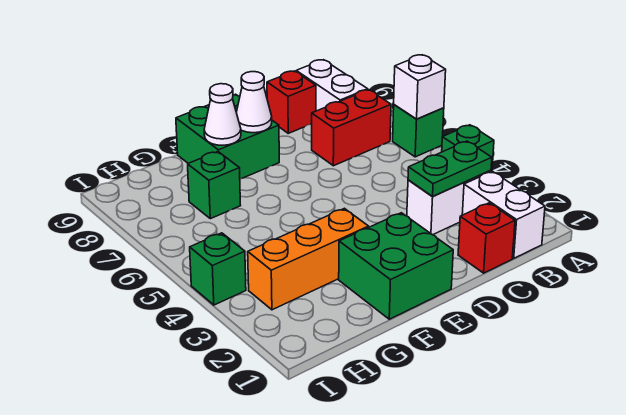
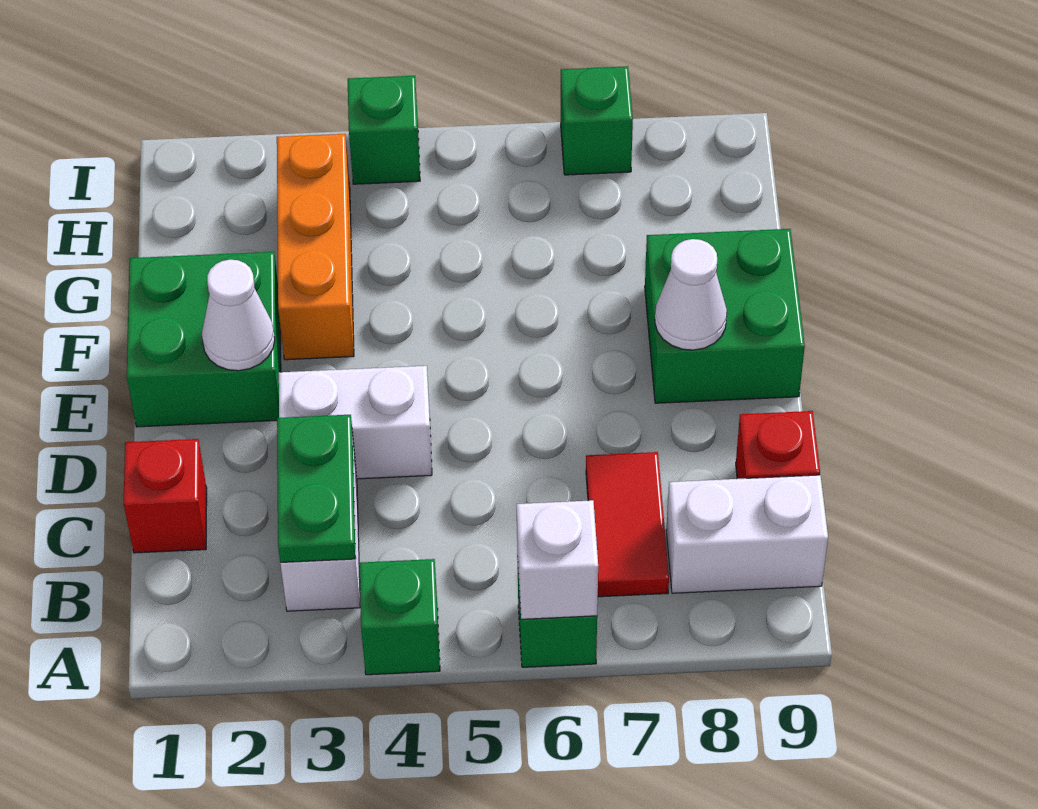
white 1x2 brick [462,171,545,258] -> white 1x2 brick moved to [279,366,432,479]
red 1x2 brick [312,90,391,166] -> red 1x2 tile [586,452,669,597]
white 1x1 cone [204,84,241,145] -> white 1x1 cone moved to [202,259,275,371]
green 1x1 brick [188,152,241,219] -> green 1x1 brick moved to [561,66,633,175]

